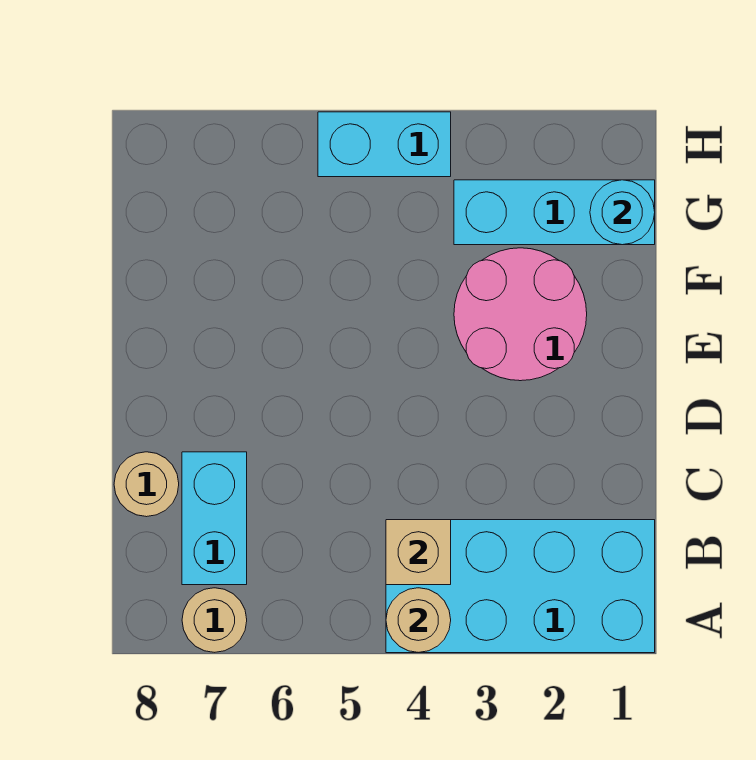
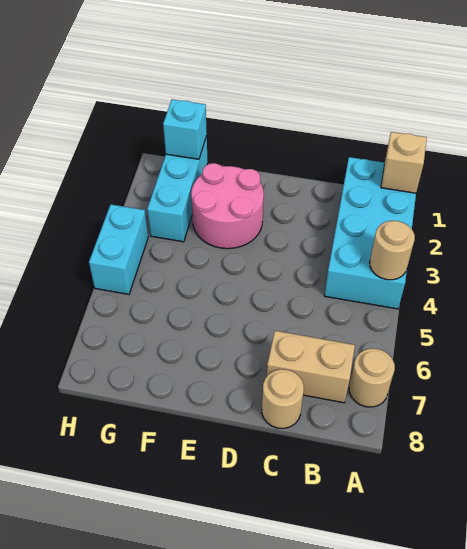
tan 1x1 brick [386,520,451,585] -> tan 1x1 brick moved to [381,132,427,193]
cyan 1x2 brick [182,452,247,585] -> tan 1x2 brick [267,331,355,403]
cyan 1x1 round brick [590,180,655,245] -> cyan 1x1 brick [163,99,207,159]

